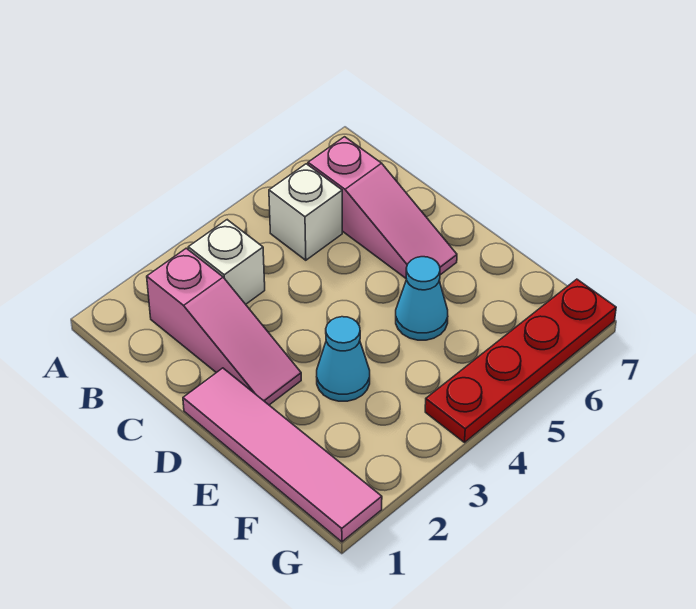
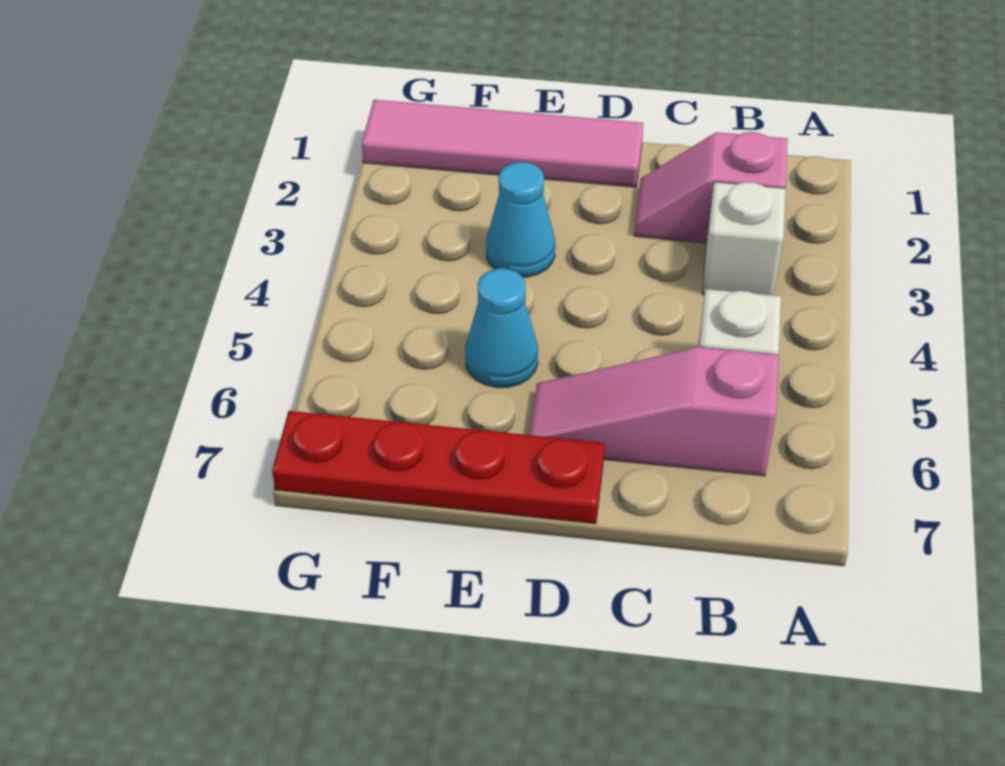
pink 1x3 slope [147,248,301,405] -> pink 1x2 slope [634,132,788,243]
red 1x4 plate [425,279,616,442] -> red 1x4 plate turned to [272,411,605,524]

